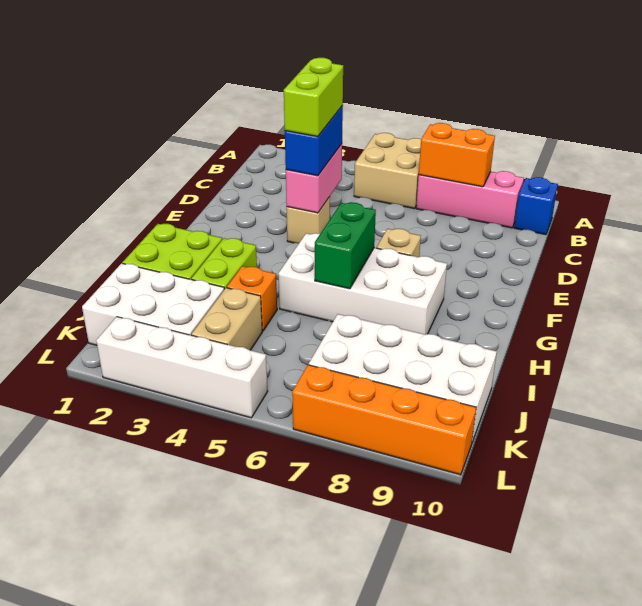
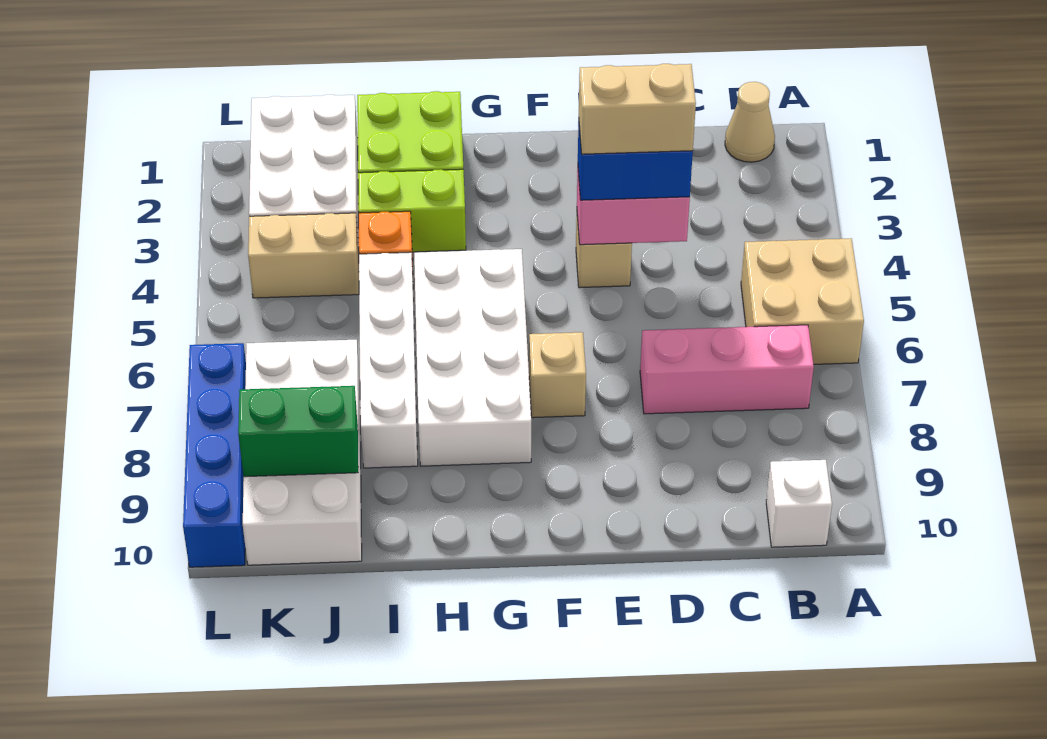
none -> tan 1x1 cone [725,82,775,162]
pink 1x3 brick [416,171,524,228] -> pink 1x3 brick turned to [640,325,814,414]
orange 1x2 brick [419,123,495,187] -> none
blue 1x1 brick [514,177,558,235] -> white 1x1 brick [766,460,832,547]
lime 1x2 brick [284,58,343,136] -> tan 1x2 brick [579,64,696,154]
green 1x2 brick [315,202,376,289] -> green 1x2 brick moved to [238,386,358,477]
white 1x4 brick [96,317,268,418] -> white 1x4 brick moved to [359,252,418,468]
orange 1x4 brick [292,365,476,475] -> blue 1x4 brick [183,343,246,567]

